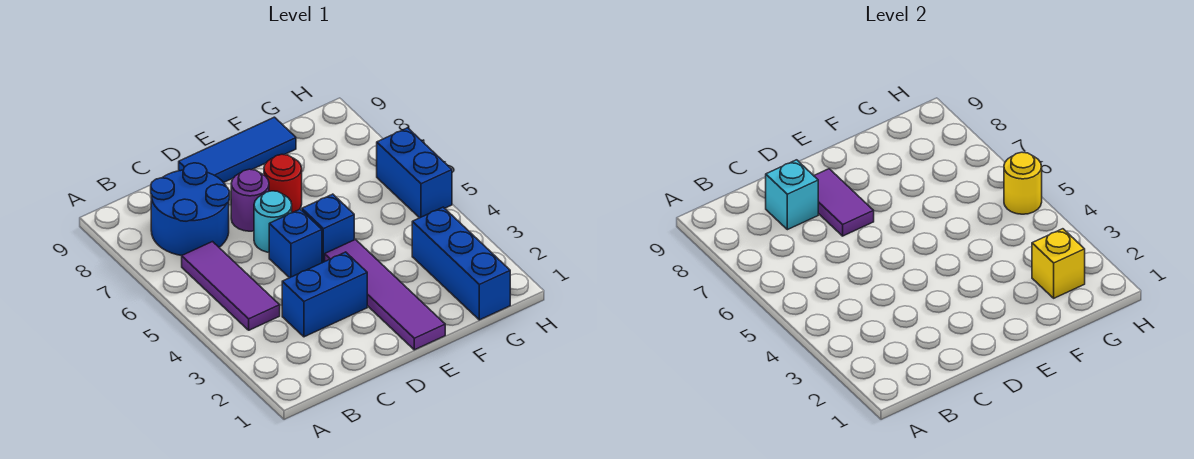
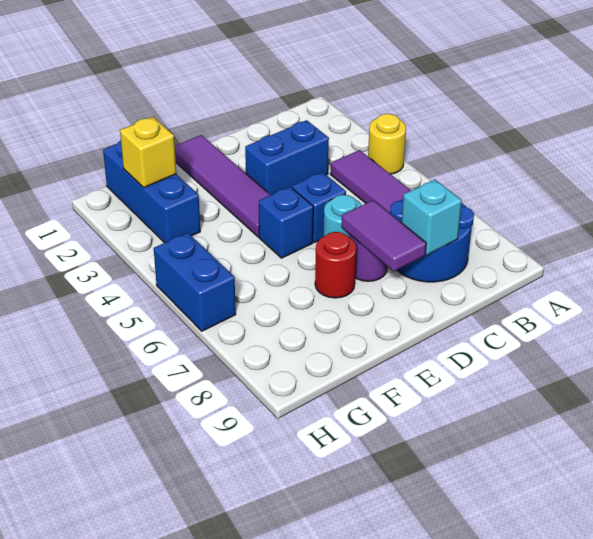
blue 1x3 tile [179,117,296,182] -> none
yellow 1x1 round brick [1004,152,1042,214] -> yellow 1x1 round brick moved to [368,114,406,174]

